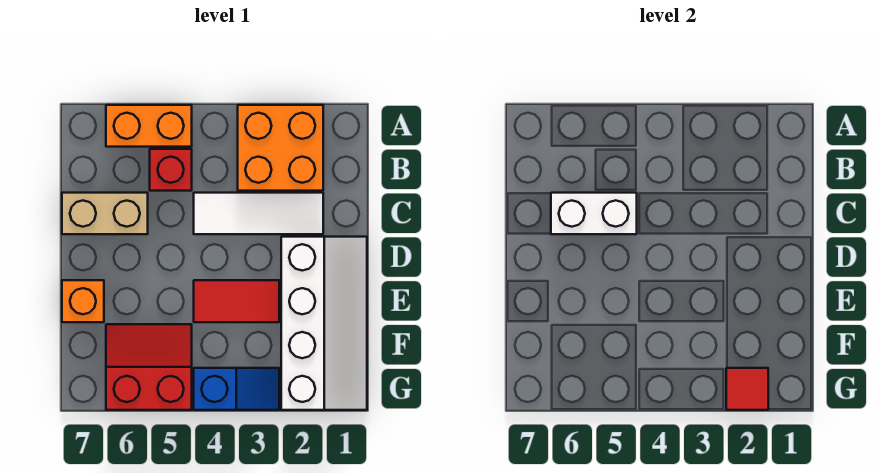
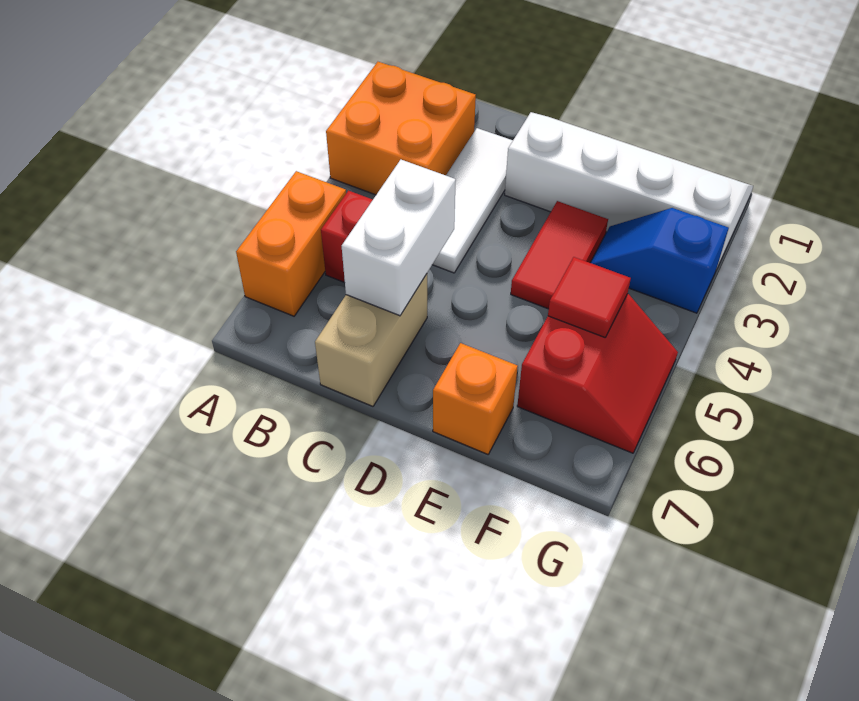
red 2x2 slope [106,324,192,410] -> red 2x2 slope turned to [517,294,678,453]
red 1x1 tile [726,368,768,410] -> red 1x1 tile moved to [548,257,631,337]
blue 1x2 slope [194,368,279,410] -> blue 1x2 slope turned to [590,208,729,313]

